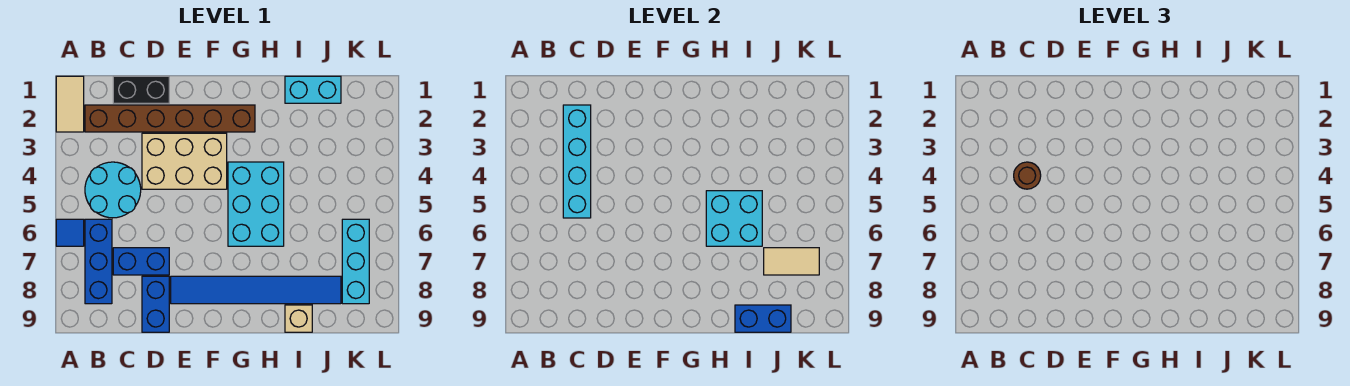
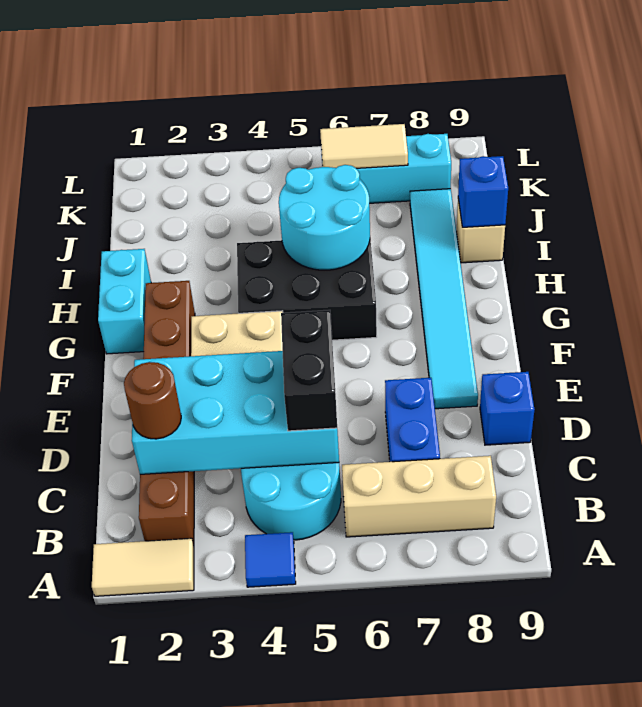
blue 1x1 tile [56,219,84,246] -> blue 1x1 tile moved to [245,532,296,587]
blue 1x3 brick [85,219,112,304] -> tan 1x3 brick [342,456,496,537]
black 1x2 brick [113,76,169,103] -> black 1x2 brick moved to [281,310,337,431]
cyan 1x4 brick [563,105,591,218] -> cyan 2x4 brick [132,351,339,474]
brown 1x1 round brick [1014,162,1041,189] -> brown 1x1 round brick moved to [124,362,181,439]
blue 1x2 brick [142,276,169,332] -> blue 1x1 brick [480,372,535,445]
blue 1x6 tile [171,276,341,304] -> cyan 1x6 tile [410,189,478,409]
cyan 2x3 brick [228,162,284,246] -> black 2x3 brick [237,239,377,340]
cyan 2x2 brick [706,191,762,246] -> cyan 2x2 round brick [279,165,370,270]
cyan 1x2 brick [285,76,341,103] -> cyan 1x2 brick moved to [98,249,151,354]
blue 1x2 brick [735,305,791,332] -> blue 1x1 brick [458,156,508,227]
tan 1x2 tile [764,248,819,275] -> tan 1x2 tile turned to [320,124,408,168]

